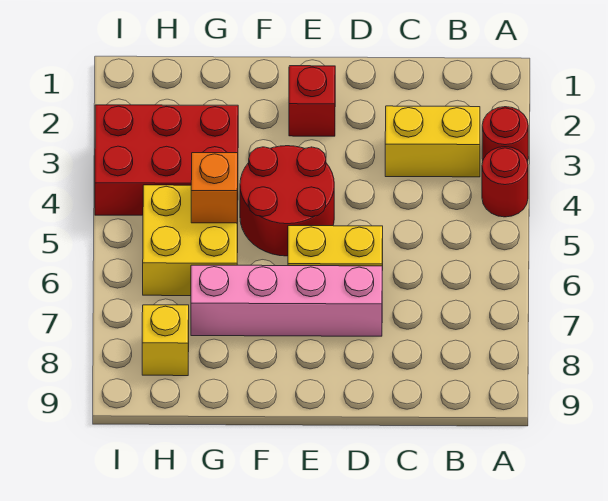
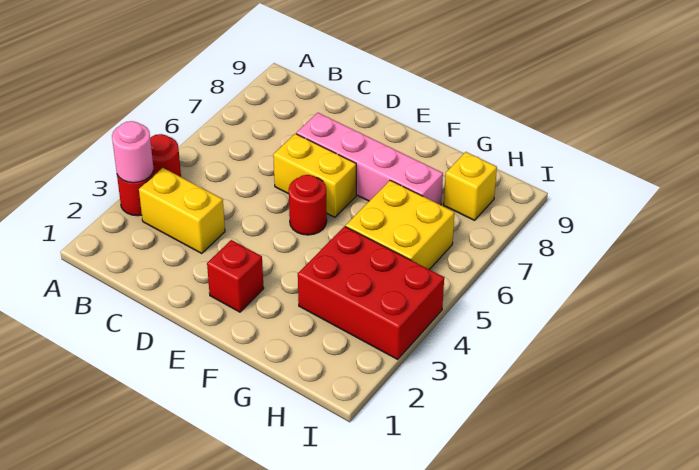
none -> pink 1x1 round brick [112,121,154,183]
red 2x2 round brick [240,146,334,256] -> red 1x1 round brick [289,175,327,235]
orange 1x1 brick [191,153,238,223] -> none

